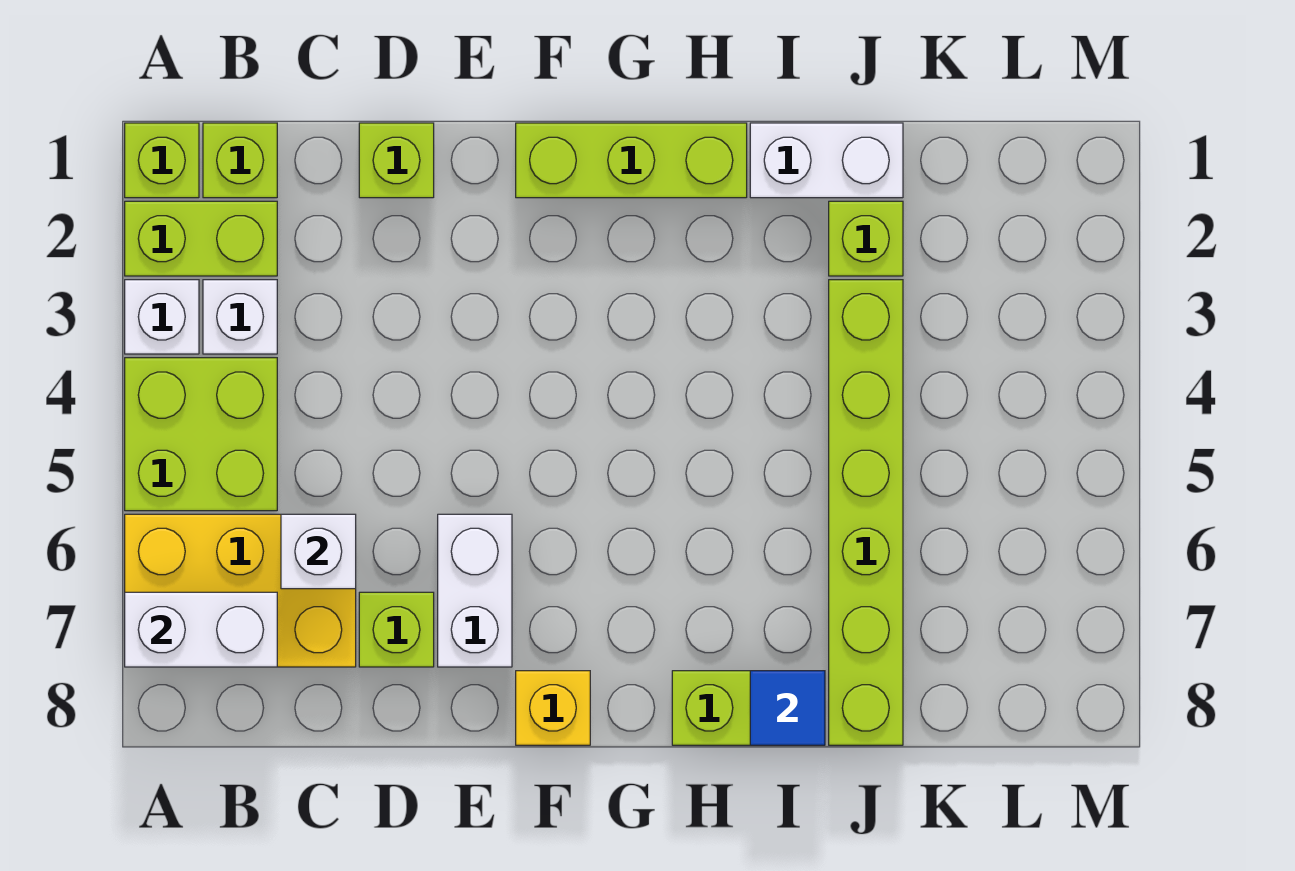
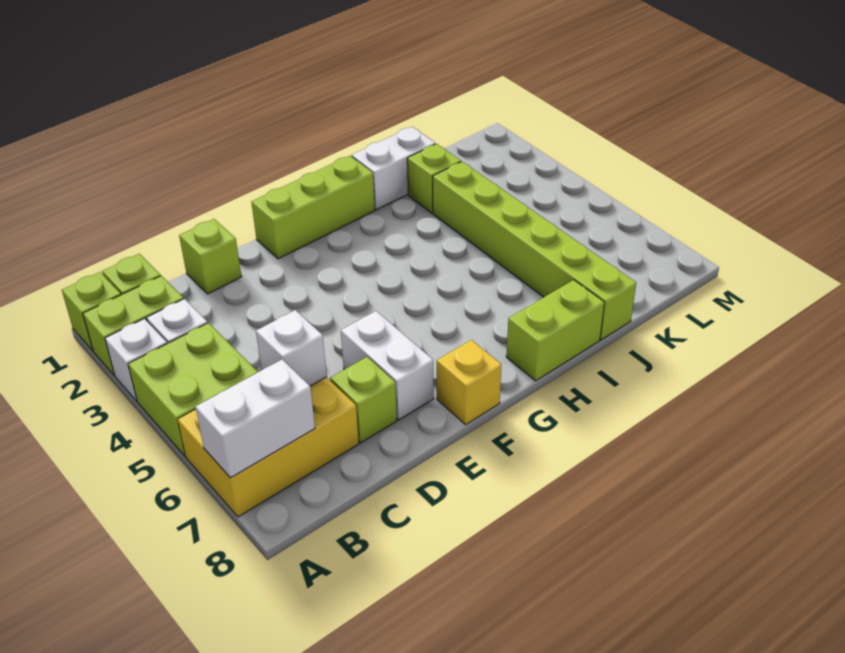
blue 1x1 tile [750,671,825,745] -> none

